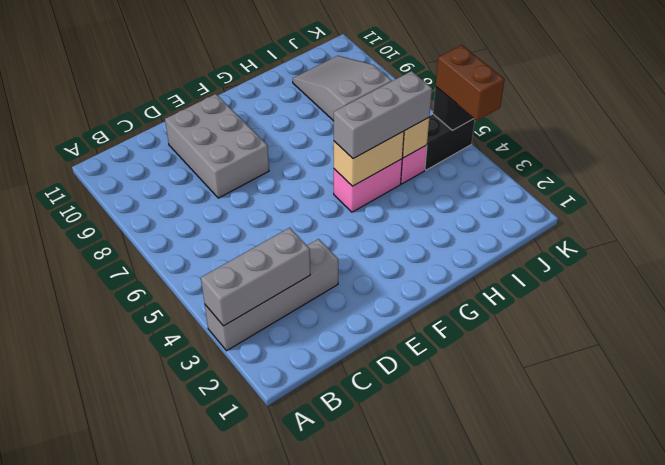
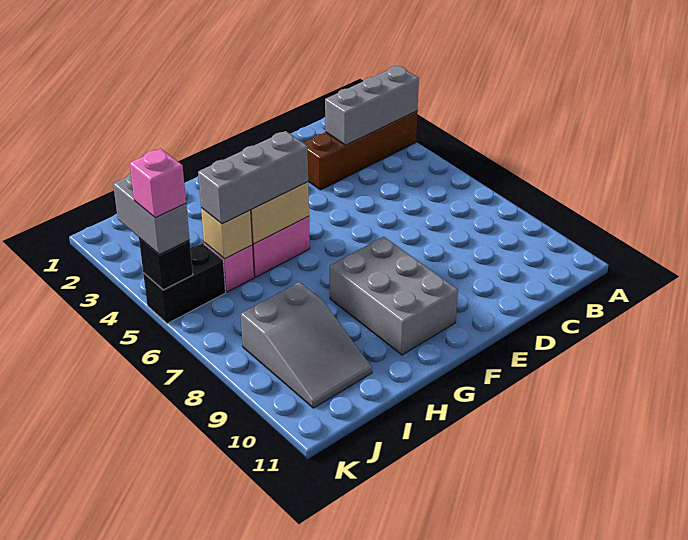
grey 1x4 brick [205,239,338,351] -> brown 1x4 brick [303,111,417,190]
grey 2x3 brick [165,94,269,198] -> grey 2x3 brick moved to [330,237,458,355]
brown 1x2 brick [436,45,505,121] -> grey 1x2 brick [113,173,190,255]
none -> pink 1x1 brick [130,149,186,218]

